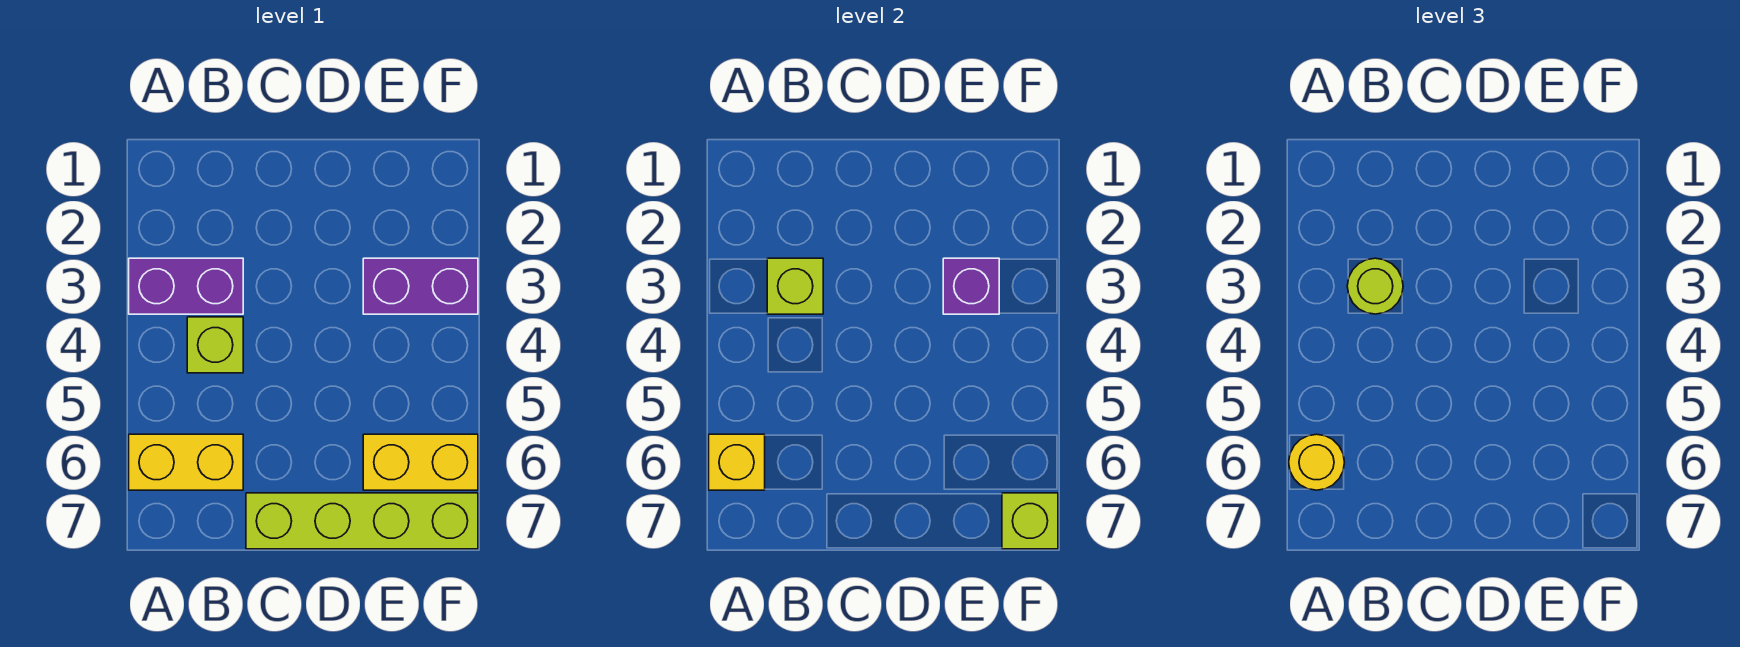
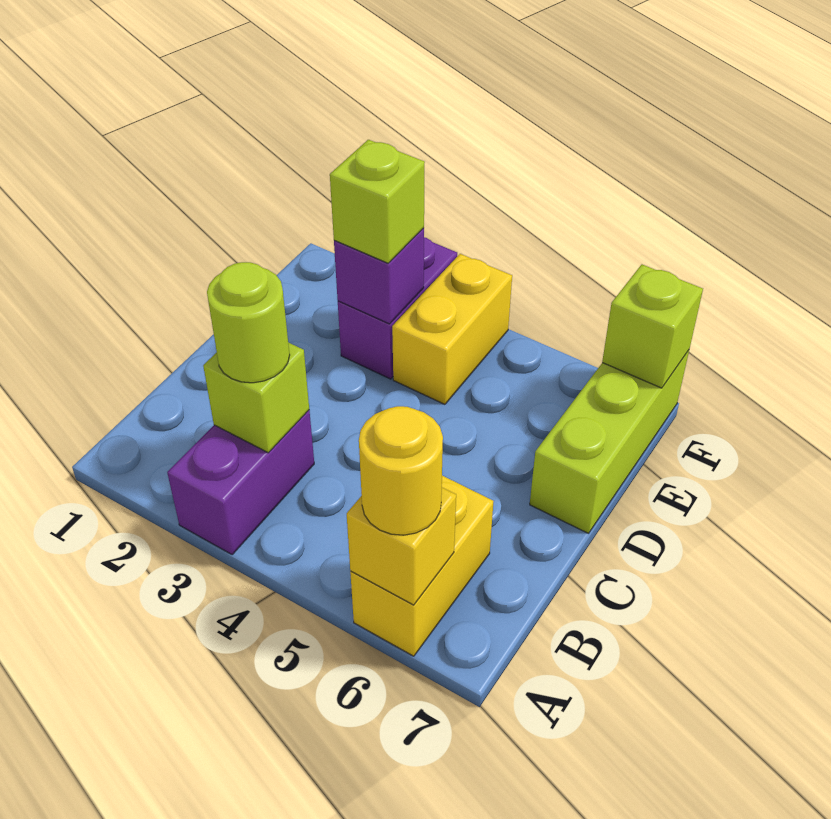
lime 1x1 brick [187,317,243,373] -> lime 1x1 brick moved to [330,140,425,263]
lime 1x4 brick [246,493,478,549] -> lime 1x3 brick [530,350,689,533]
yellow 1x2 brick [363,434,478,490] -> yellow 1x2 brick moved to [392,254,512,404]

